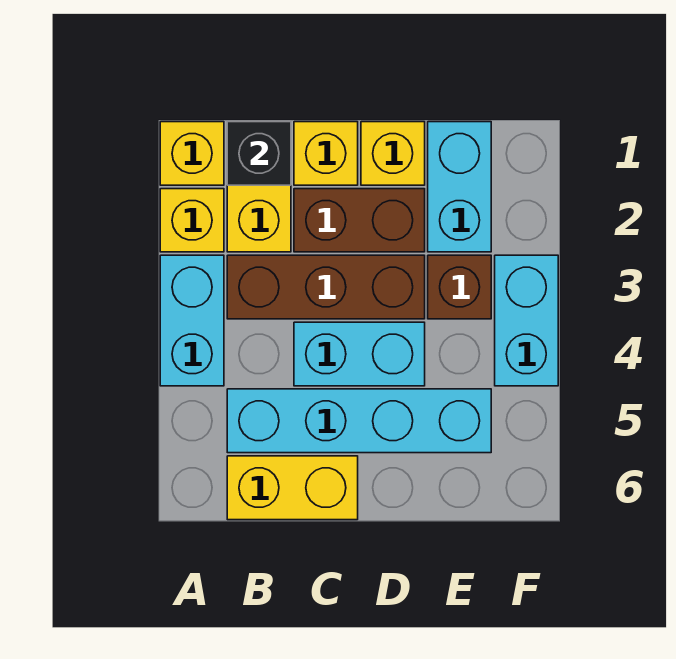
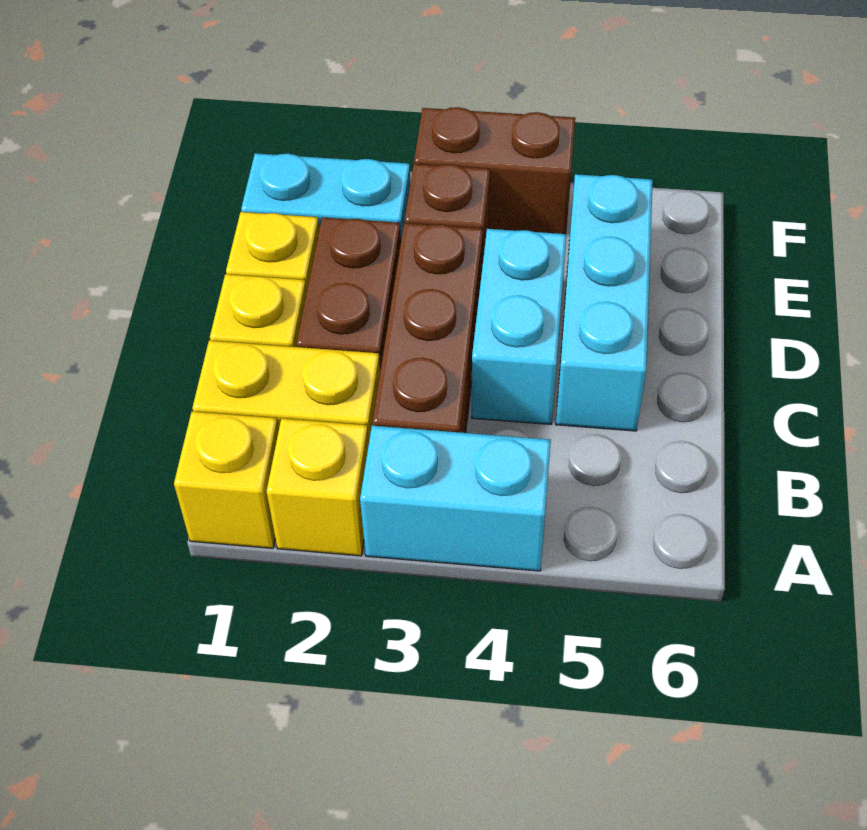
black 1x1 brick [227,122,291,185] -> none
cyan 1x4 brick [227,389,491,453] -> cyan 1x3 brick [556,174,653,431]
yellow 1x2 brick [227,456,358,520] -> none
cyan 1x2 brick [495,255,558,386] -> brown 1x2 brick [414,107,575,234]

